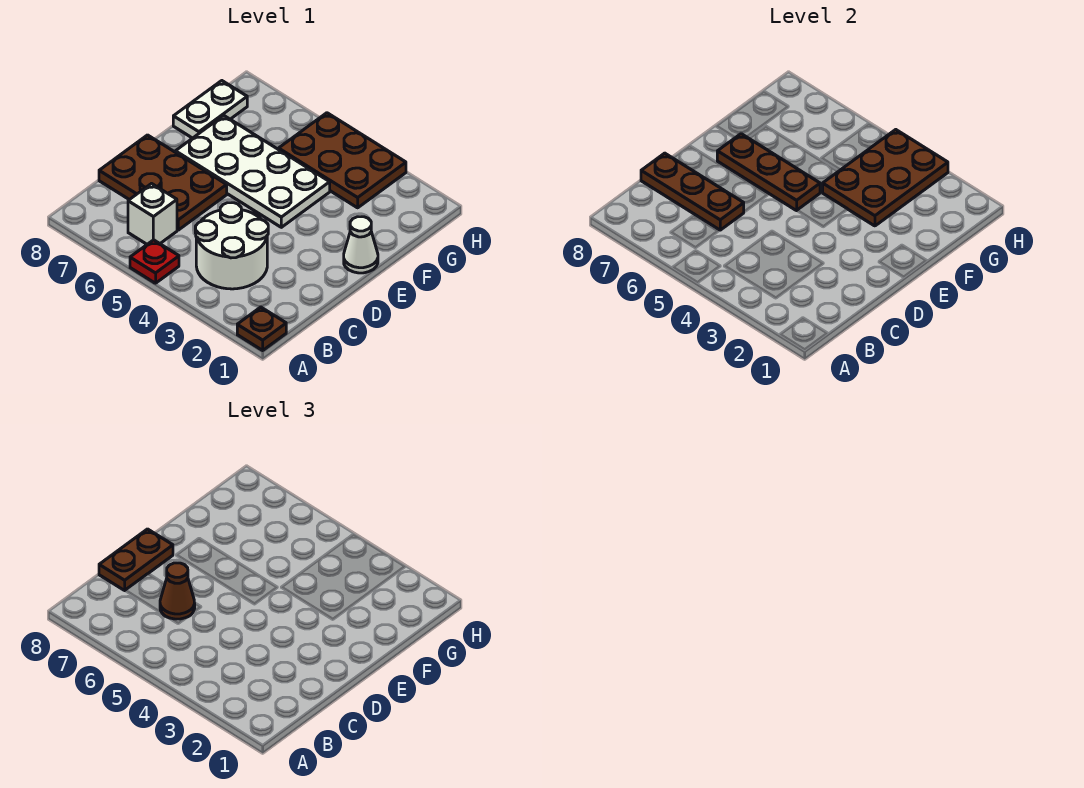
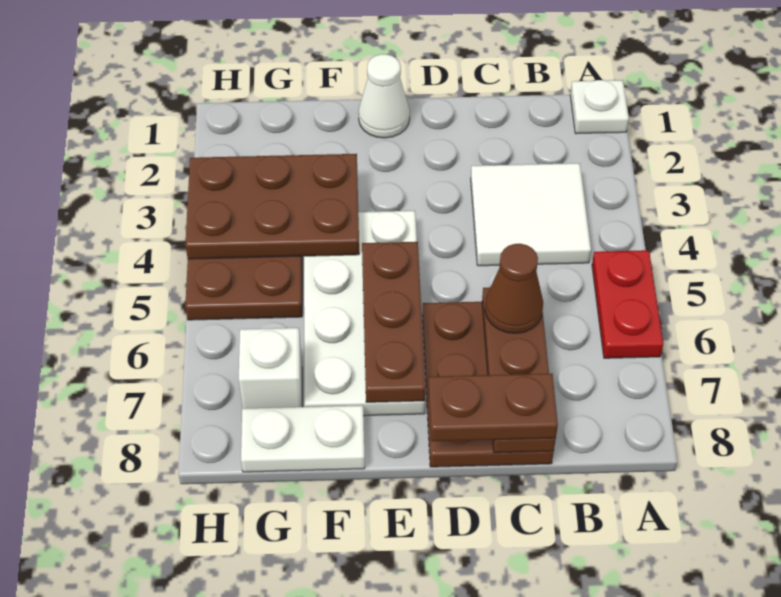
brown 1x1 plate [237,307,286,350] -> white 1x1 plate [570,80,629,134]
red 1x1 plate [130,240,179,283] -> red 1x2 plate [592,250,663,358]
white 2x2 round brick [195,203,268,289] -> white 2x2 tile [471,163,591,266]
white 1x1 brick [128,184,177,244] -> white 1x1 brick moved to [239,328,302,409]

